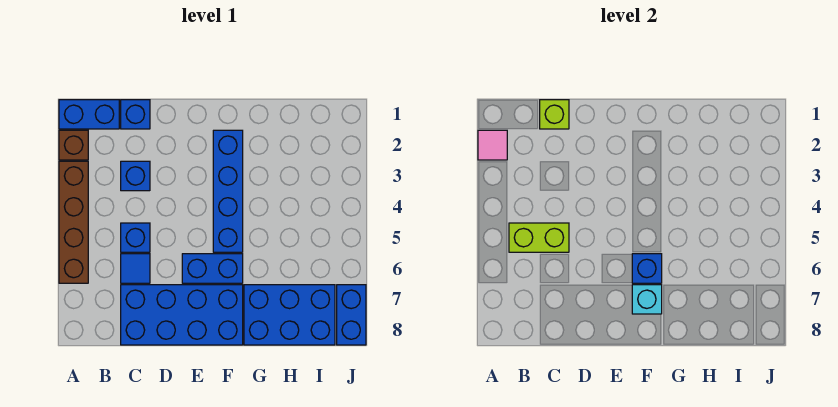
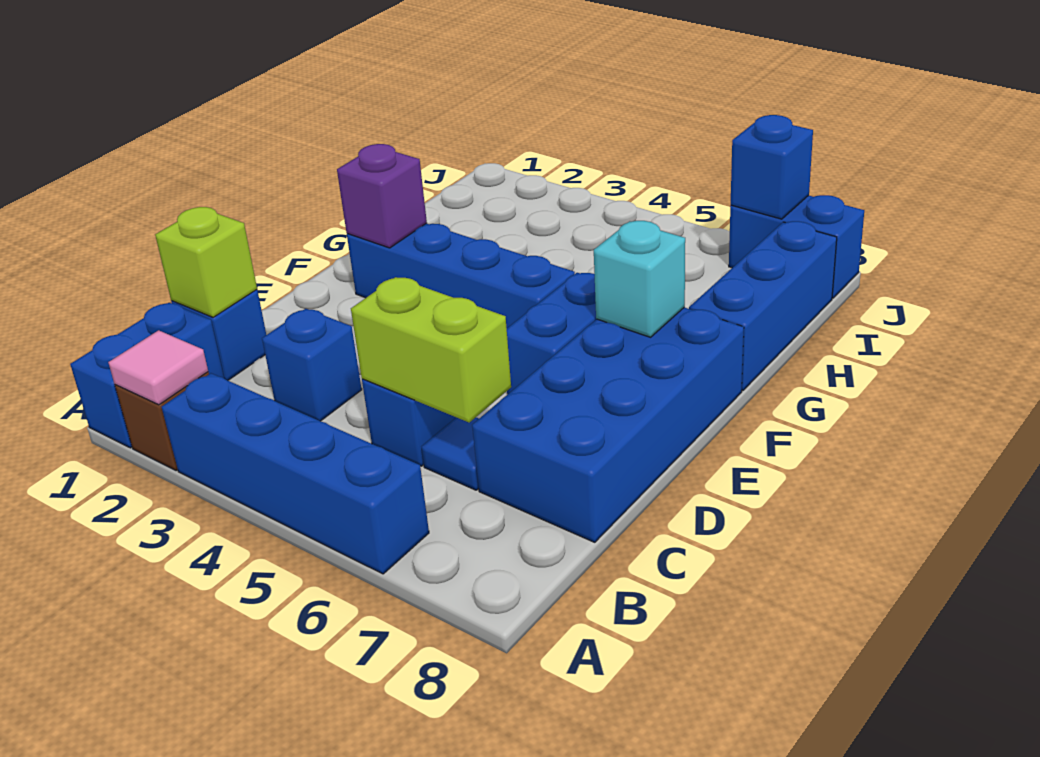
brown 1x4 brick [59,161,88,283] -> blue 1x4 brick [162,373,429,574]
lime 1x2 brick [509,223,569,252] -> lime 1x2 brick turned to [351,277,511,422]
none -> purple 1x1 brick [337,144,427,248]
blue 1x1 brick [632,254,662,283] -> blue 1x1 brick moved to [731,115,813,219]
blue 2x3 brick [244,285,335,345] -> blue 1x3 brick [689,221,837,391]

